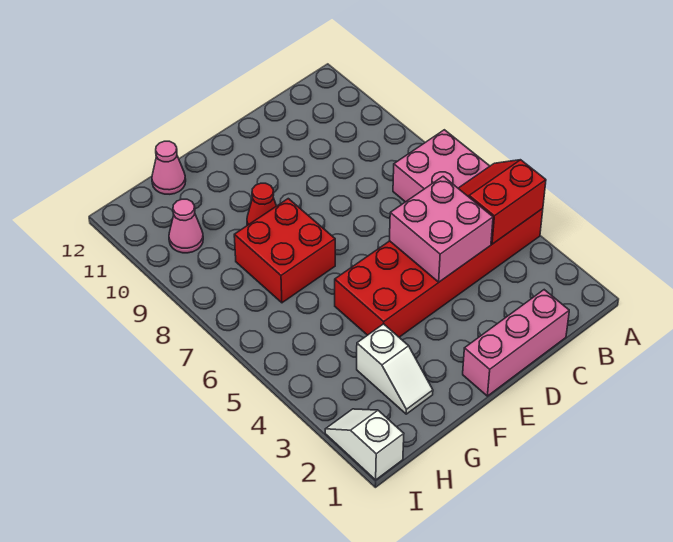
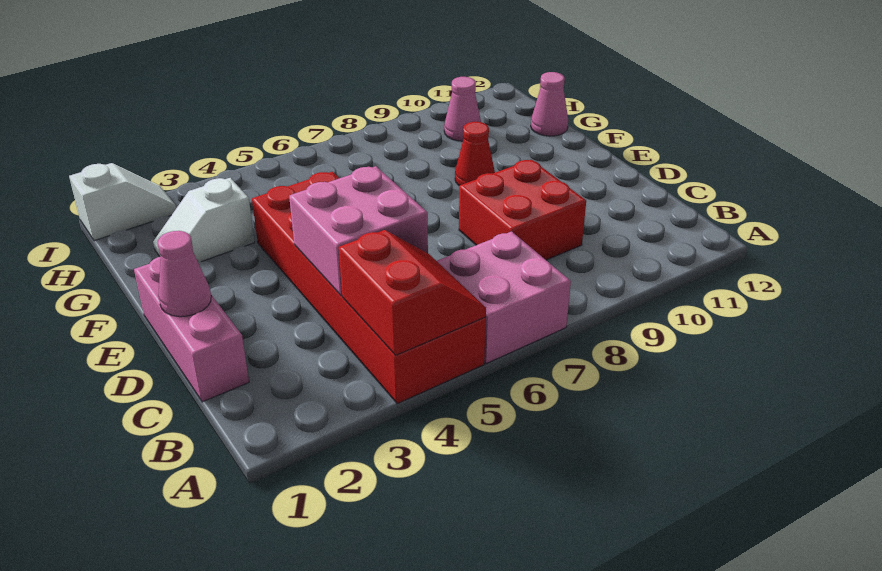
none -> pink 1x1 cone [158,231,211,317]
red 2x2 brick [234,199,335,303] -> red 2x2 brick moved to [459,160,586,260]

